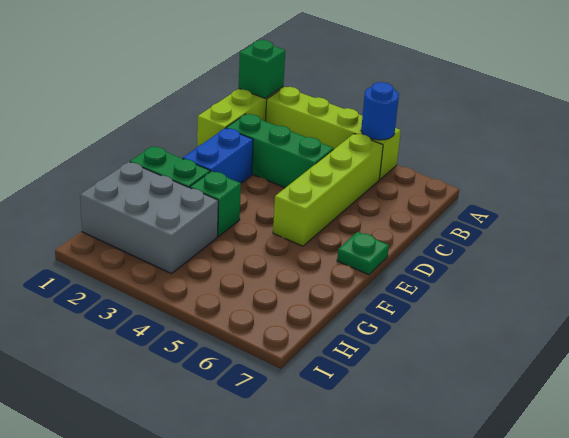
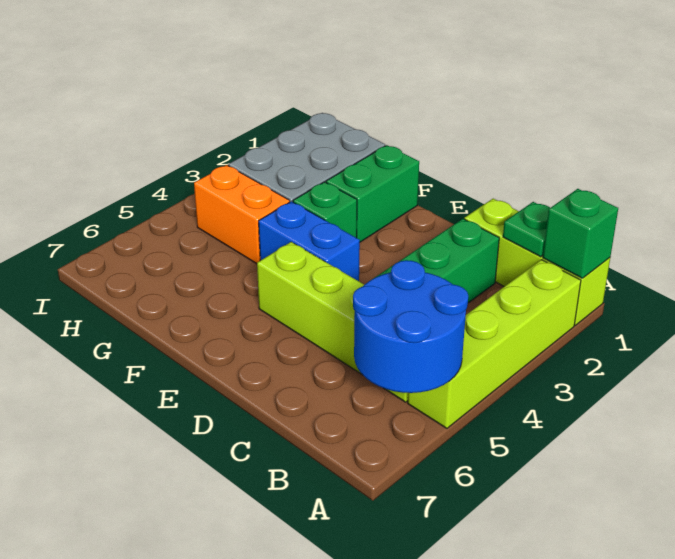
blue 1x1 round brick [361,82,399,140] -> blue 2x2 round brick [353,260,468,393]
blue 1x2 brick [183,128,253,183] -> blue 1x2 brick moved to [259,201,360,281]
green 1x1 plate [337,232,389,275] -> green 1x1 plate moved to [503,202,550,257]
none -> orange 1x2 brick [194,165,290,264]

